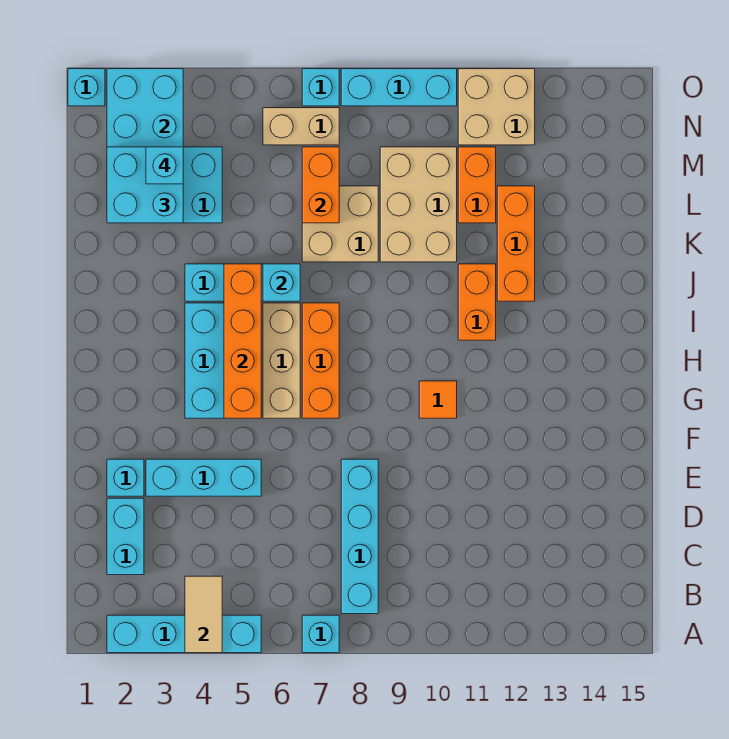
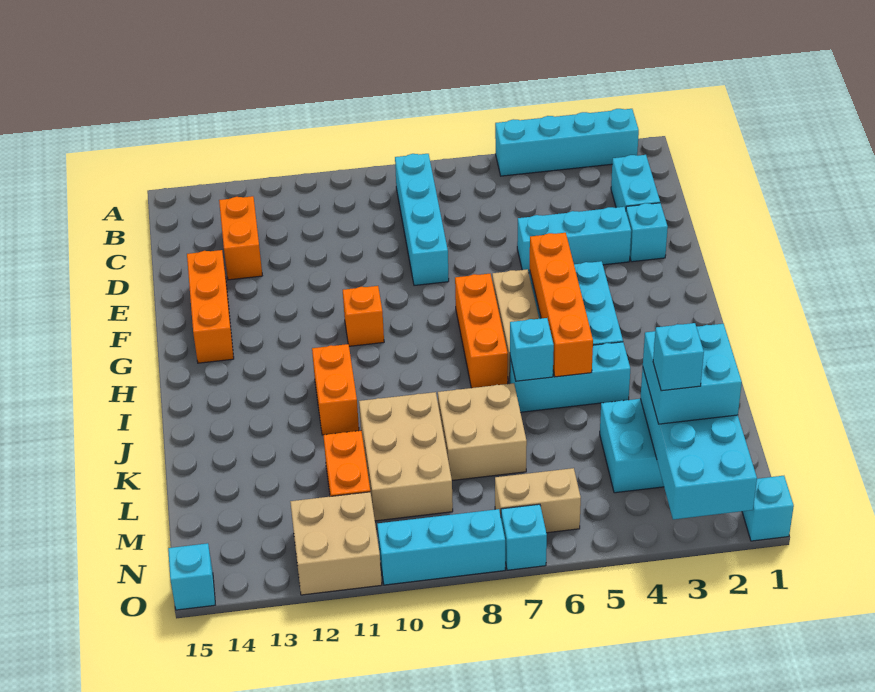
tan 1x2 tile [185,576,222,653] -> none
cyan 1x1 brick [302,615,339,653] -> cyan 1x1 brick moved to [168,543,215,610]
orange 1x1 tile [419,381,457,418] -> orange 1x1 brick [343,286,384,346]
orange 1x3 brick [497,186,535,301] -> orange 1x3 brick moved to [187,250,234,363]
orange 1x2 brick [302,147,339,223] -> orange 1x2 brick moved to [219,196,262,280]

